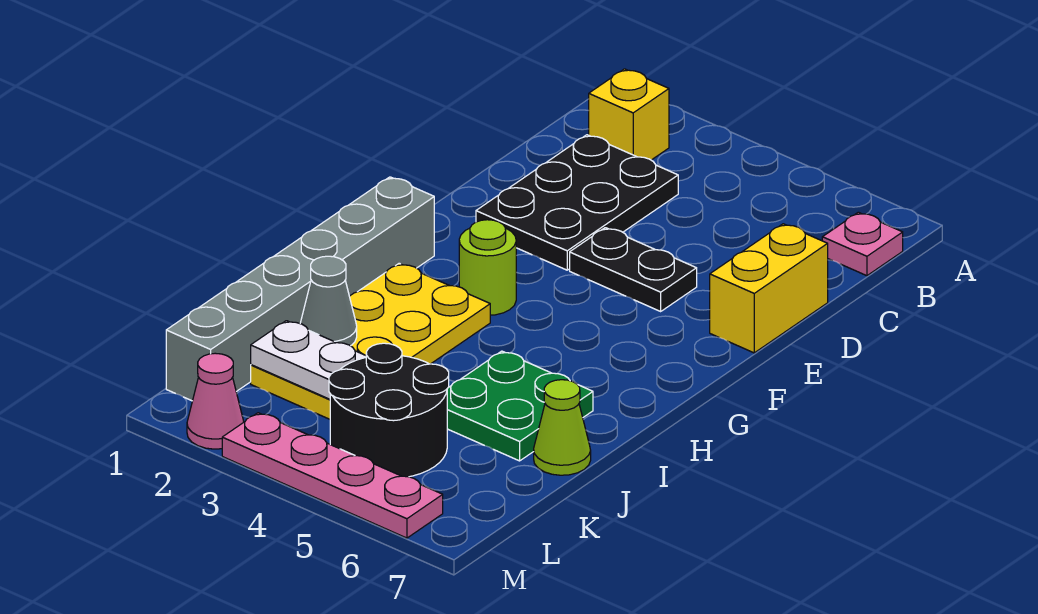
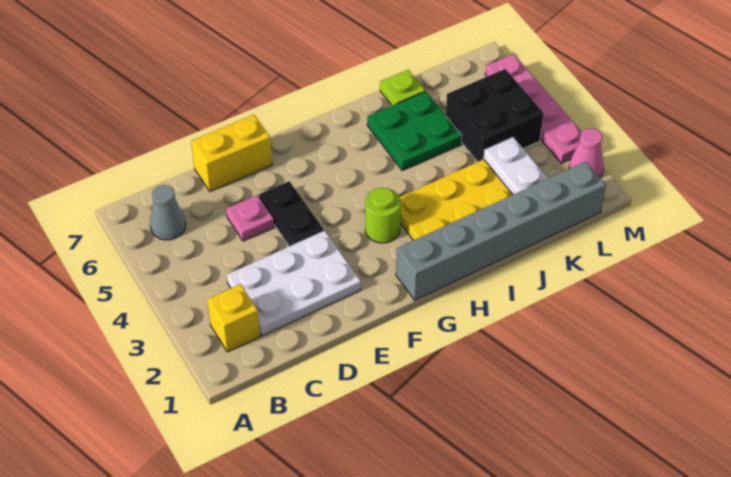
pink 1x1 plate [822,212,903,276] -> pink 1x1 plate moved to [226,195,274,241]
black 2x3 plate [476,135,678,270] -> white 2x3 plate [227,231,361,336]
grey 1x1 cone [300,256,357,346] -> grey 1x1 cone moved to [150,185,186,240]
lime 1x1 cone [534,380,591,475] -> lime 1x1 plate [380,70,425,106]
black 2x2 round brick [329,343,449,477] -> black 2x2 brick [446,69,544,162]

